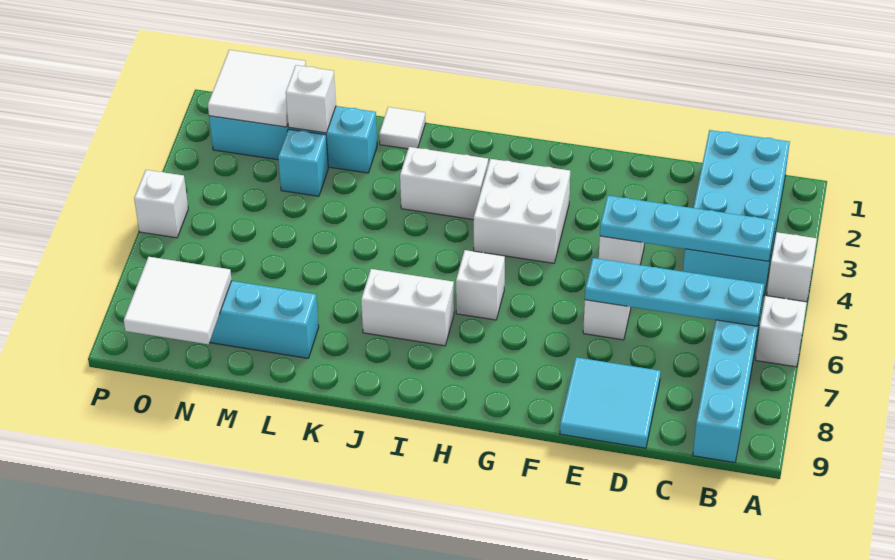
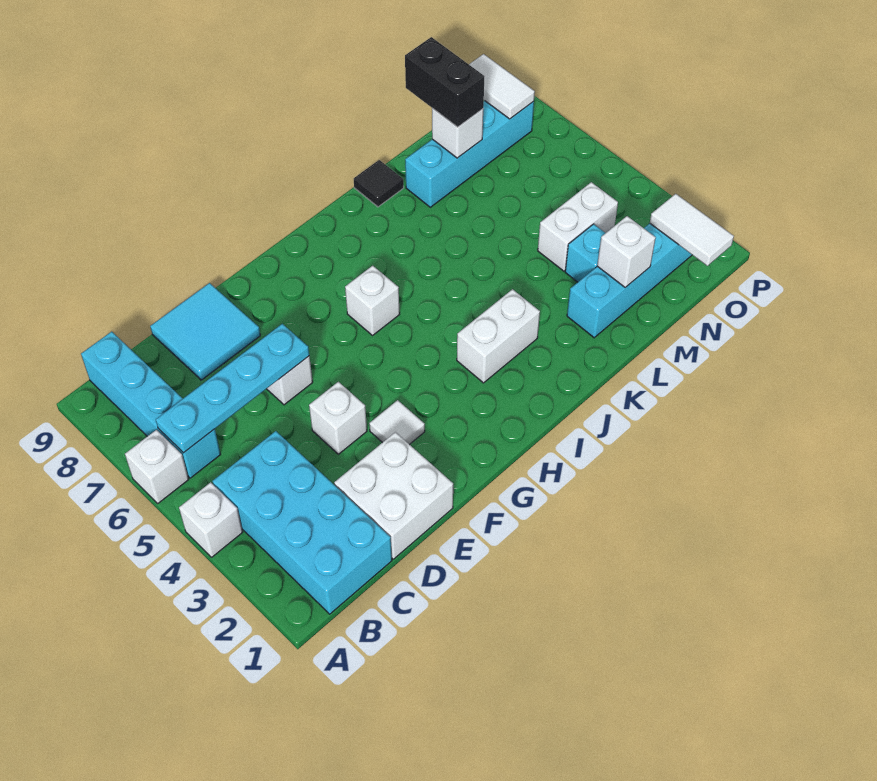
cyan 1x4 plate [600,196,775,261] -> none
white 2x2 brick [474,159,570,263] -> white 2x2 brick moved to [334,432,453,559]
white 1x2 brick [361,269,454,346] -> white 1x2 brick moved to [538,182,618,271]
white 1x1 tile [379,107,426,149] -> white 1x1 tile moved to [369,400,425,445]
none -> black 1x1 tile [354,160,404,207]
none -> black 1x2 brick [405,37,485,127]
white 2x2 tile [208,50,306,127] -> white 1x2 tile [650,194,734,266]
white 2x2 tile [124,257,232,344] -> white 1x2 tile [469,54,535,119]
white 1x1 brick [134,170,188,238] -> white 1x1 brick moved to [432,108,483,158]

